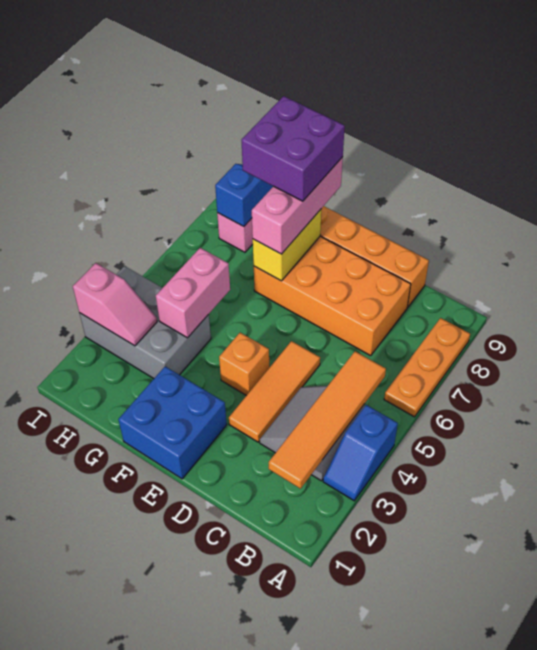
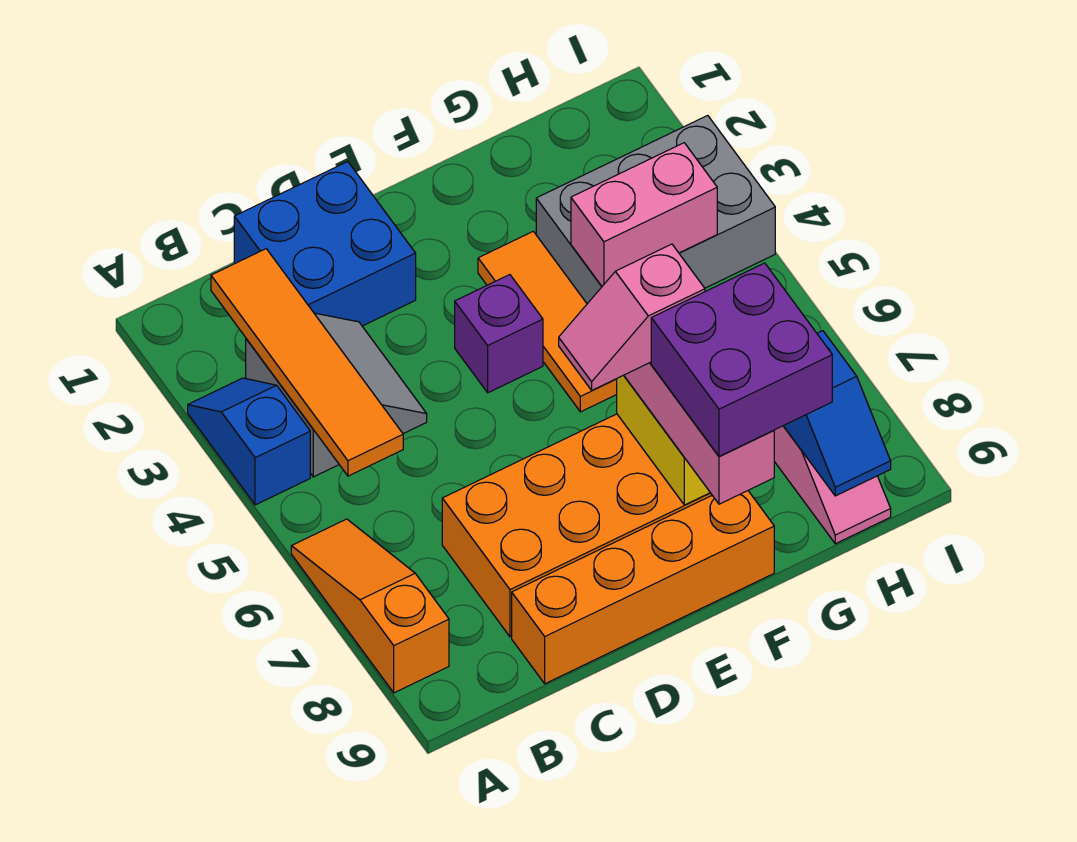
orange 1x3 plate [384,318,470,417] -> orange 1x3 slope [291,519,449,693]
orange 1x3 tile [229,341,320,442] -> orange 1x3 tile moved to [478,231,617,412]
blue 2x2 brick [118,366,227,479] -> blue 2x2 brick moved to [234,162,416,326]
orange 1x1 brick [219,333,269,396] -> purple 1x1 brick [455,275,543,393]
pink 1x2 brick [156,248,230,338] -> pink 1x2 brick turned to [571,143,717,286]
pink 1x2 slope [73,263,157,346] -> pink 1x2 slope moved to [559,244,705,390]

